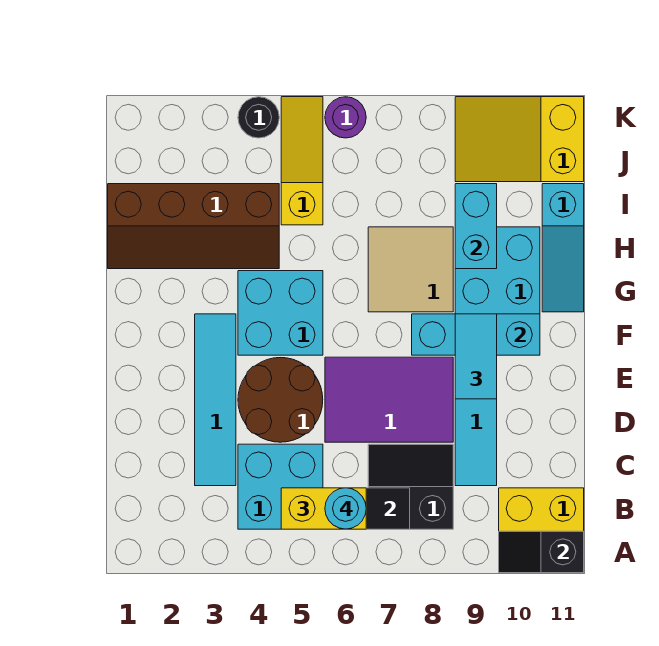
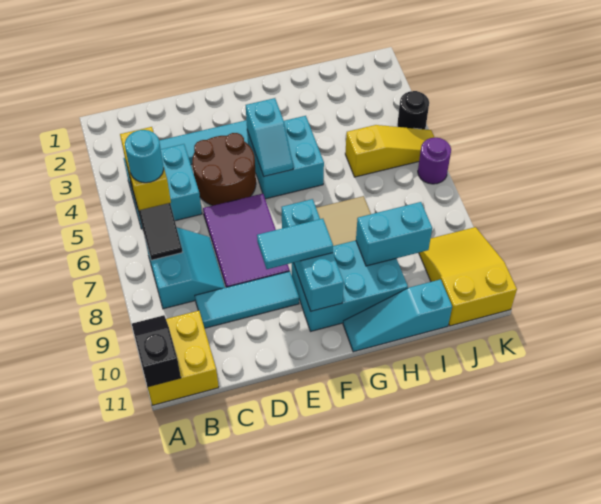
black 2x2 slope [368,444,453,529] -> cyan 2x2 slope [145,227,225,309]
none -> cyan 1x2 slope [246,98,293,176]
brown 2x4 slope [108,184,279,269] -> none

